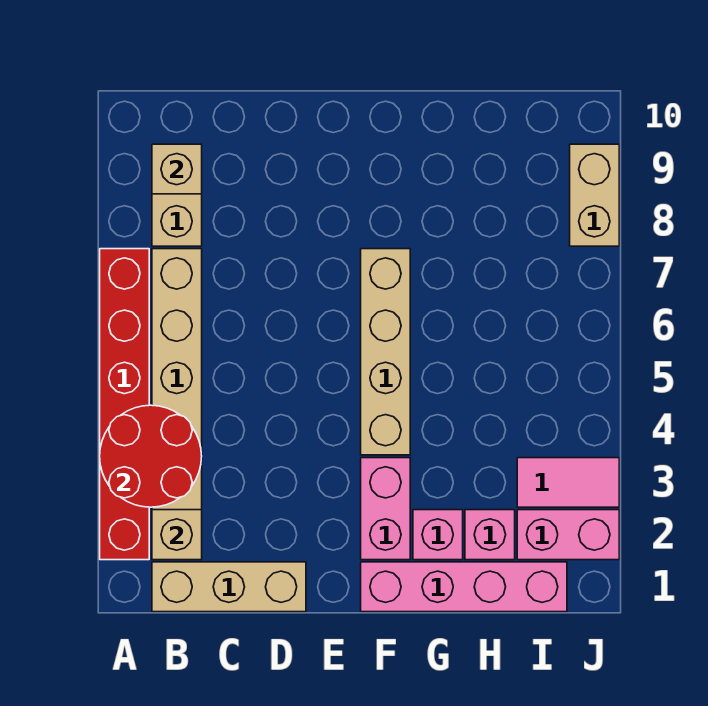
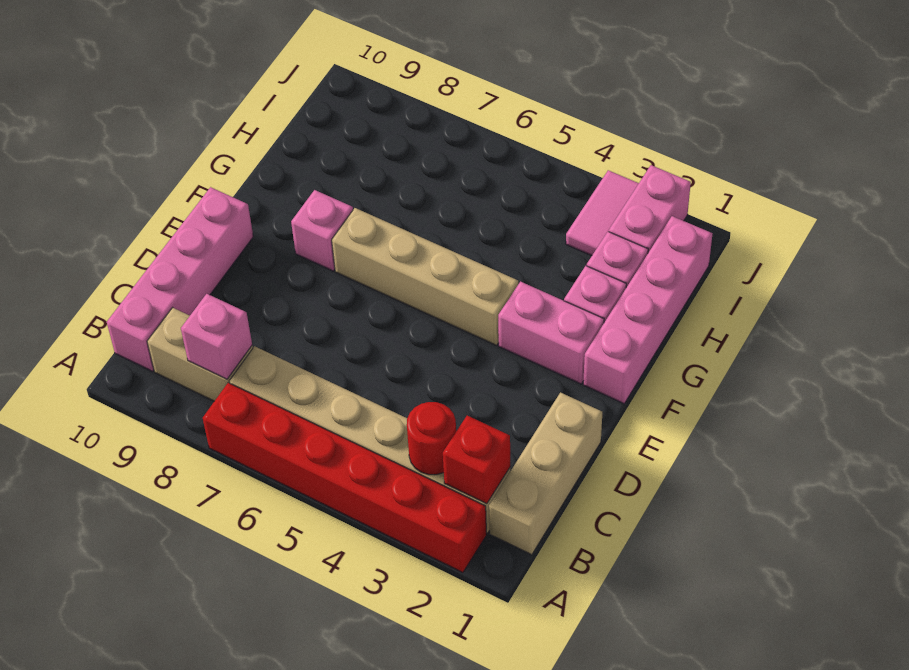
red 2x2 round brick [100,405,202,507] -> red 1x1 round brick [407,402,456,475]
tan 1x1 brick [152,510,202,560] -> red 1x1 brick [443,416,510,504]
none -> pink 1x1 brick [181,294,252,379]
tan 1x1 brick [152,144,202,194] -> none
none -> pink 1x4 brick [107,187,253,371]
none -> pink 1x1 brick [291,190,353,271]
tan 1x2 brick [570,144,619,246] -> none

